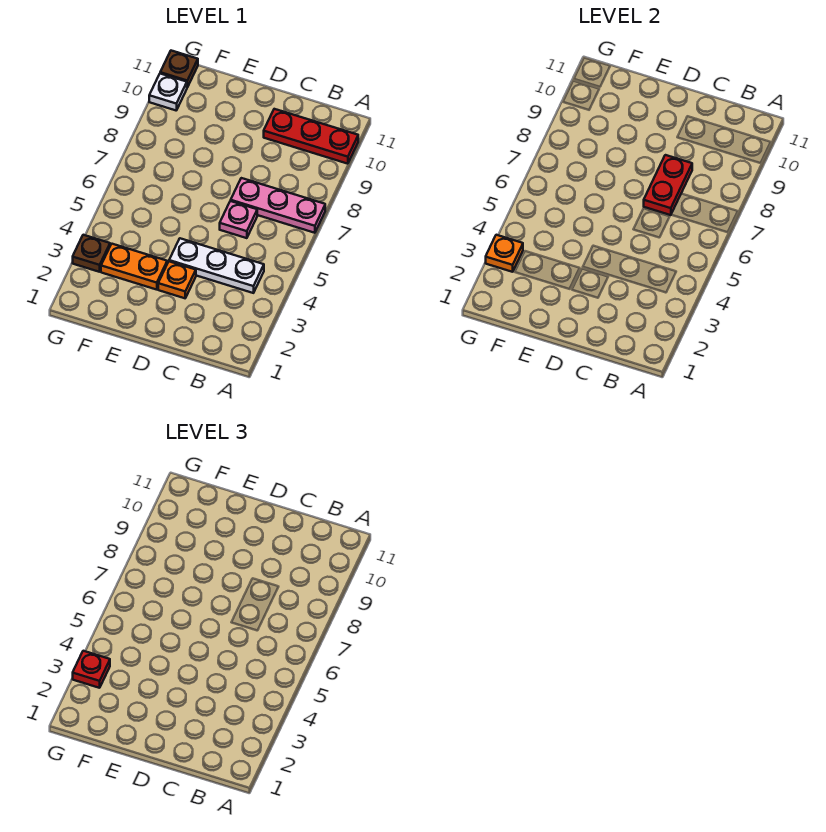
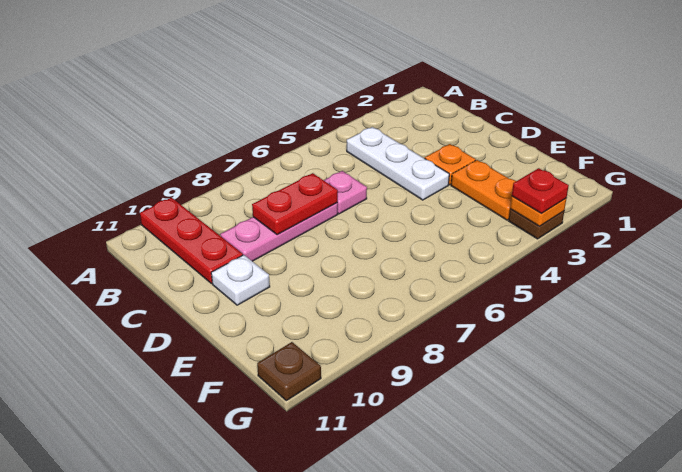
pink 1x3 plate [231,178,325,233] -> pink 1x3 plate turned to [220,203,338,261]
white 1x1 plate [149,74,187,110] -> white 1x1 plate moved to [211,255,270,305]

